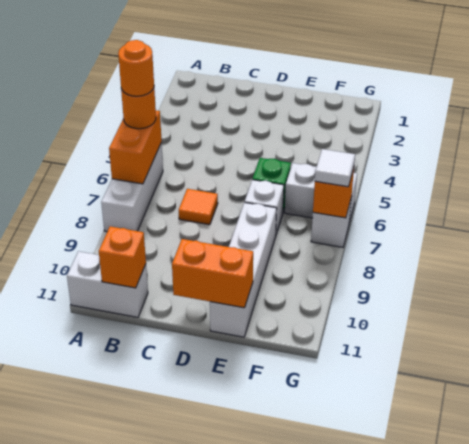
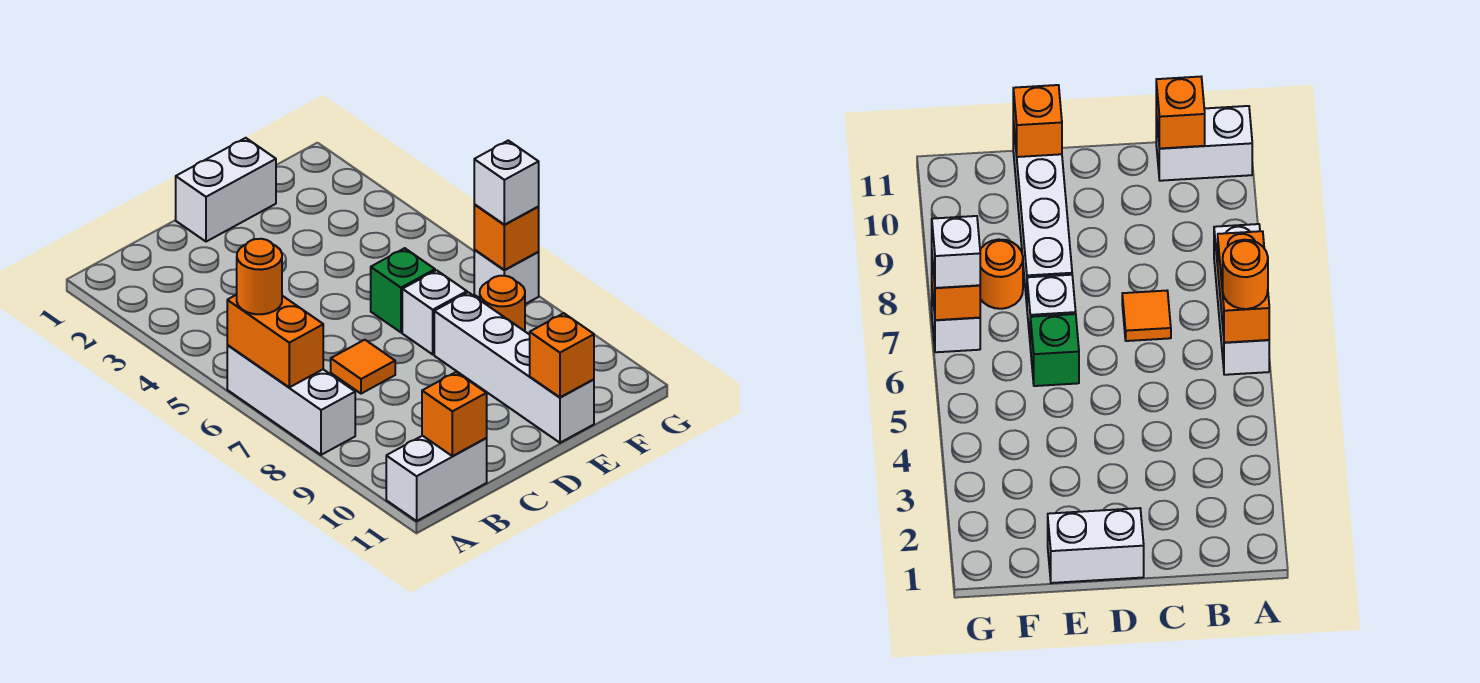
orange 1x1 round brick [118,40,154,96] -> orange 1x1 round brick moved to [480,276,525,331]
orange 1x2 brick [172,239,253,308] -> orange 1x1 brick [530,313,594,398]
white 1x2 brick [285,163,357,223] -> white 1x2 brick moved to [176,138,276,242]
white 1x1 tile [315,149,355,187] -> white 1x1 brick [474,140,539,225]

